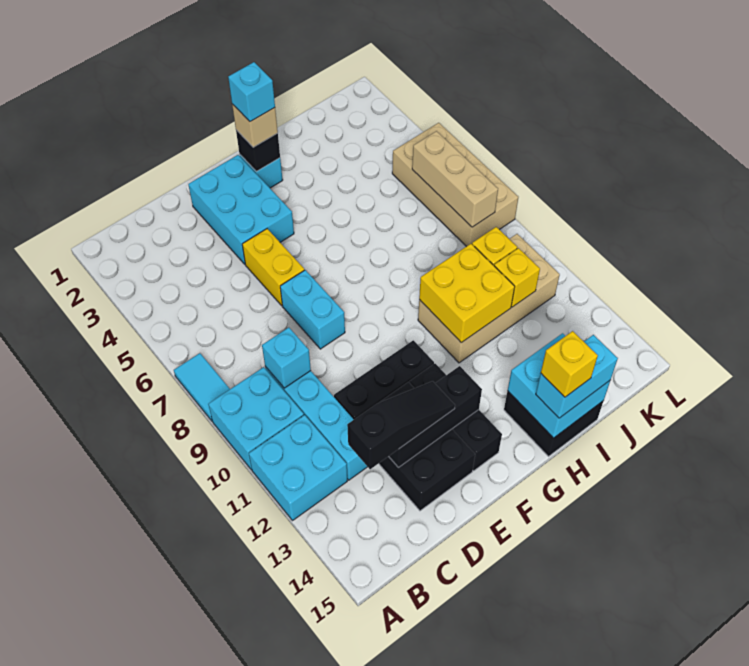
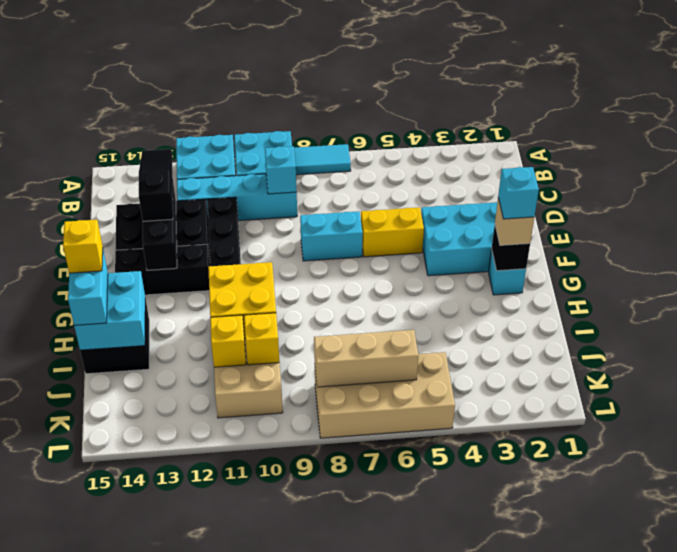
black 1x3 slope [347,381,455,469] -> black 1x3 slope turned to [139,149,173,221]

